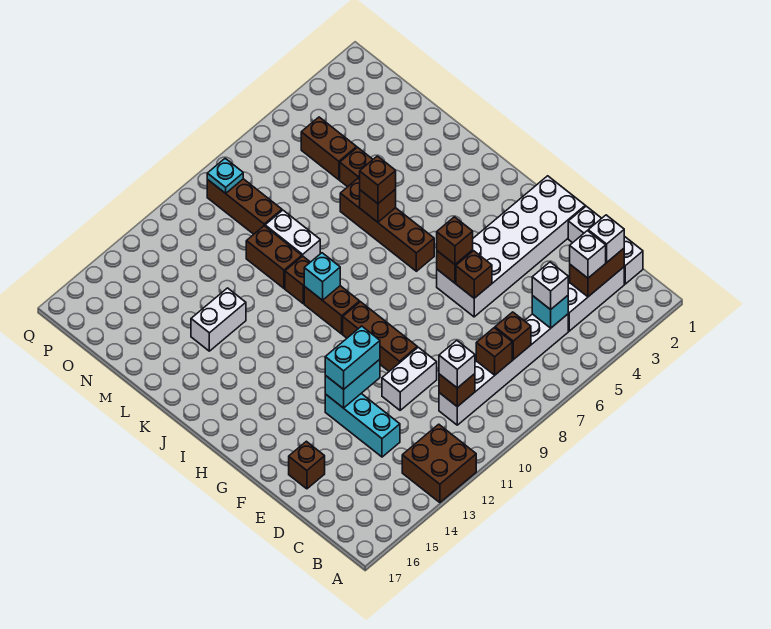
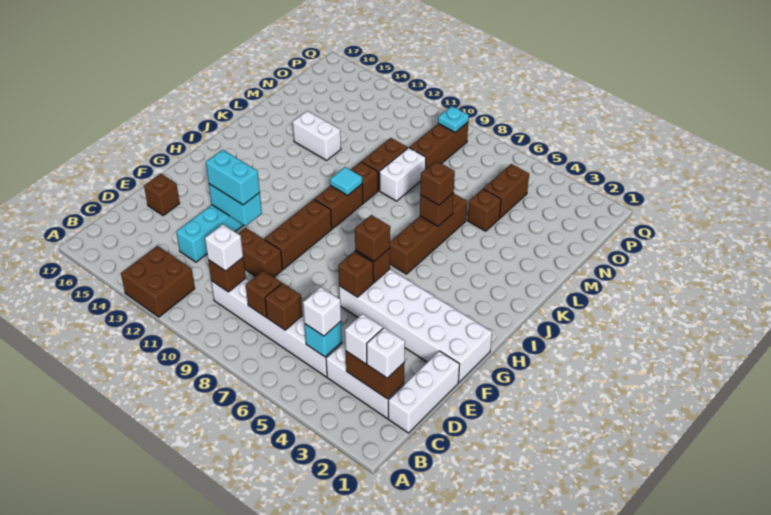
white 1x2 brick [382,347,437,410] -> brown 1x2 brick [238,228,283,277]
cyan 1x1 brick [304,253,340,300] -> cyan 1x1 tile [330,167,363,195]

